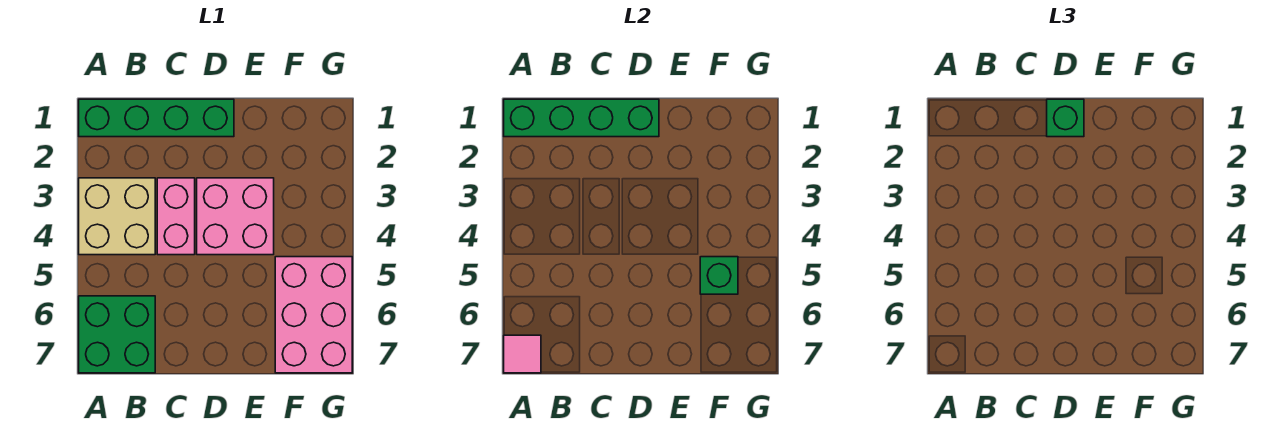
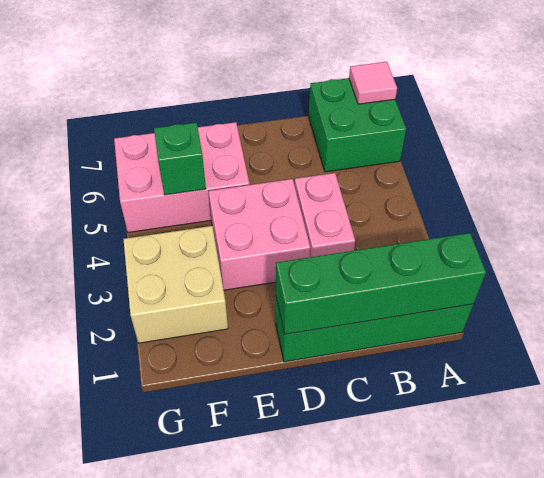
tan 2x2 brick [79,178,155,255] -> tan 2x2 brick moved to [123,226,228,343]
green 1x1 brick [1047,99,1084,137] -> none
pink 2x3 brick [275,257,352,373] -> pink 2x3 brick turned to [114,122,250,233]

